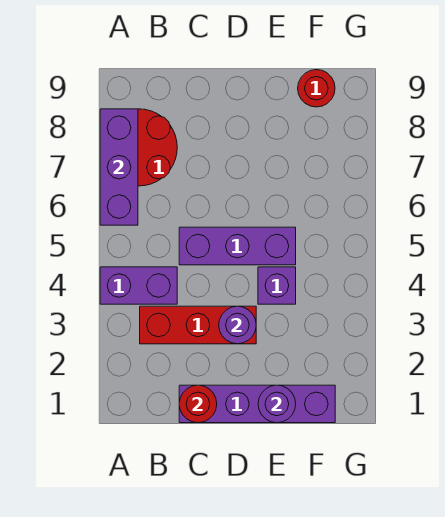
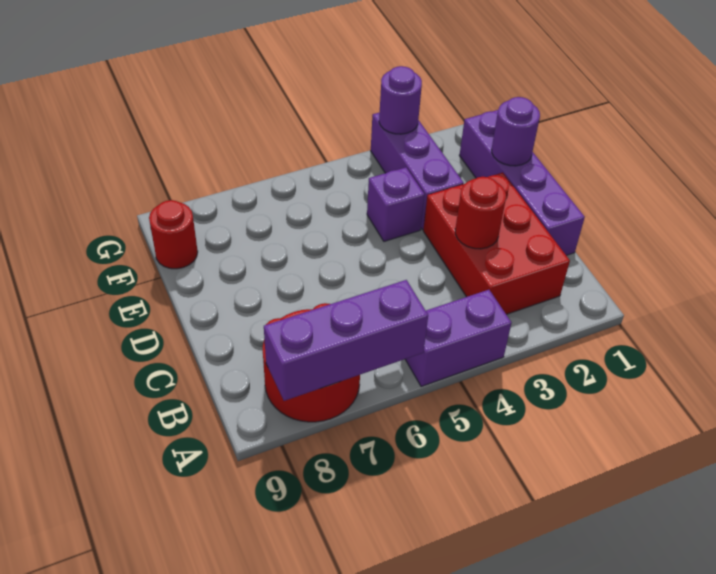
purple 1x2 brick [100,267,177,304] -> purple 1x2 brick turned to [405,290,511,387]
red 1x3 brick [140,306,256,344] -> red 2x3 brick [423,173,570,314]
red 1x1 round brick [179,385,217,423] -> red 1x1 round brick moved to [455,177,506,249]
purple 1x3 brick [179,227,296,265] -> purple 1x3 brick moved to [371,112,464,230]
purple 1x1 round brick [219,306,256,344] -> purple 1x1 round brick moved to [379,66,422,134]

